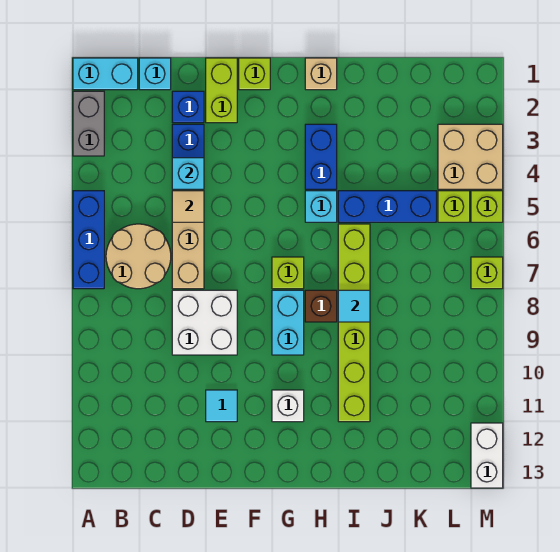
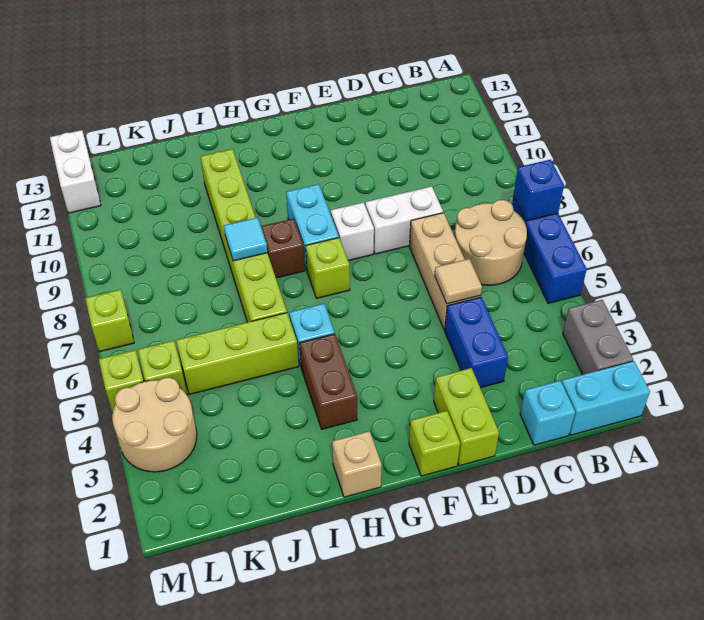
blue 1x1 brick [172,91,204,123] -> blue 1x1 brick moved to [513,160,564,221]
cyan 1x1 brick [172,158,204,189] -> none
white 2x2 brick [172,290,237,355] -> white 1x2 brick [365,186,443,254]
cyan 1x1 tile [206,390,237,422] -> none
white 1x1 brick [272,390,304,422] -> white 1x1 brick moved to [331,202,374,261]
blue 1x2 brick [305,124,337,189] -> brown 1x2 brick [299,334,357,429]
blue 1x3 brick [338,191,436,222] -> lime 1x3 brick [176,313,299,395]
tan 2x2 brick [438,124,503,189] -> tan 2x2 round brick [112,378,197,472]

